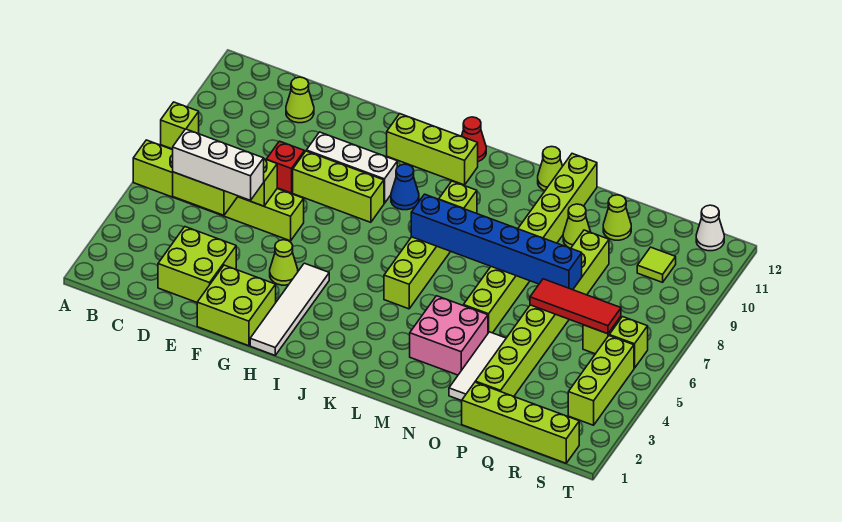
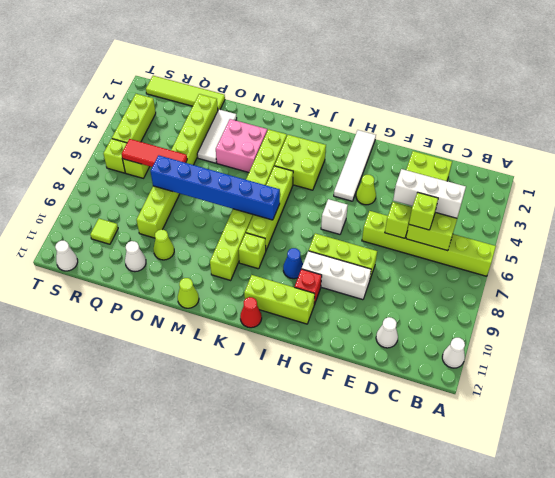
lime 1x1 brick [161,102,199,149] -> lime 1x1 brick moved to [409,193,438,230]
none -> white 1x1 cone [442,338,465,368]
lime 1x1 cone [286,77,314,123] -> white 1x1 cone [376,317,398,348]
red 1x1 brick [266,141,304,193] -> red 1x1 brick moved to [295,269,322,305]
lime 2x2 brick [197,265,276,346] -> lime 2x2 brick moved to [275,135,326,190]
none -> white 1x1 brick [321,199,348,234]
lime 1x8 brick [463,154,597,333] -> lime 1x8 brick moved to [210,129,287,280]
lime 1x4 brick [462,382,579,463] -> lime 1x4 tile [146,76,225,110]
lime 1x1 cone [603,195,631,240] -> white 1x1 cone [125,241,146,272]

